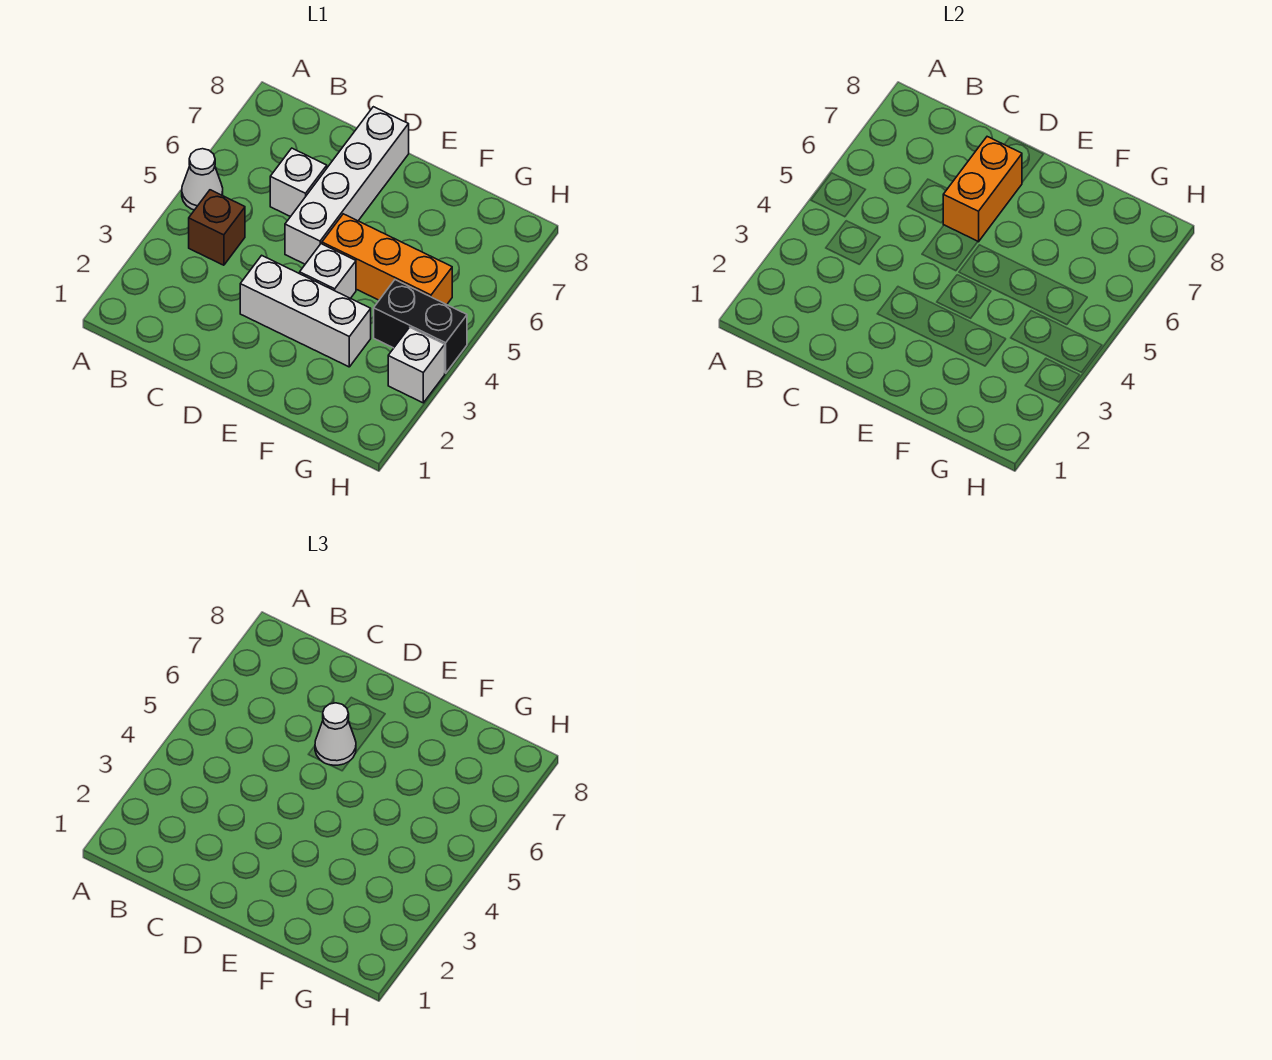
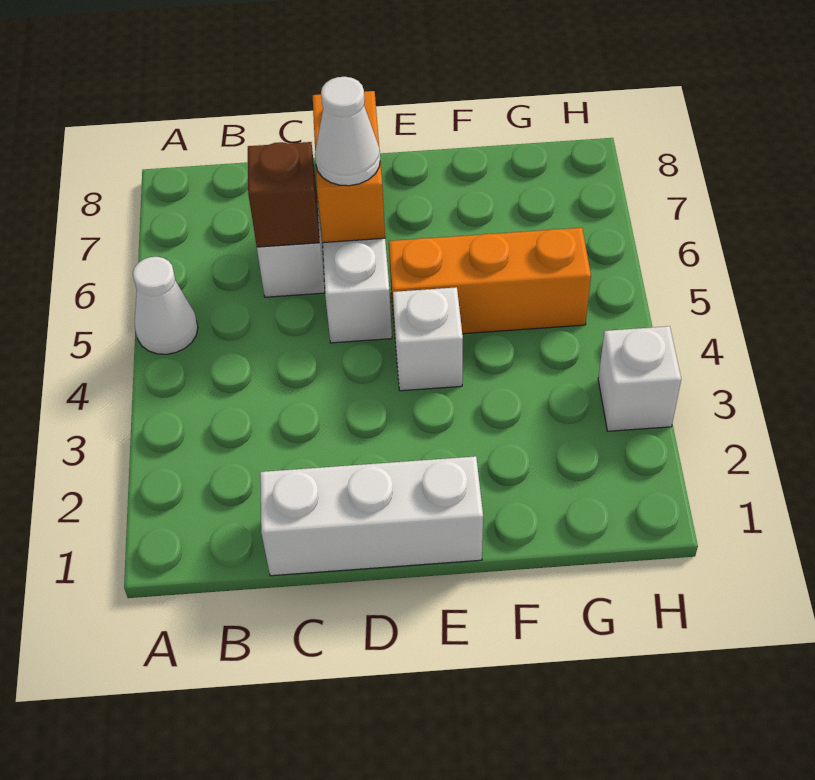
brown 1x1 brick [189,190,245,265] -> brown 1x1 brick moved to [248,142,319,247]
white 1x3 brick [240,255,371,367] -> white 1x3 brick moved to [260,456,483,576]
black 1x2 brick [374,280,467,373] -> none

